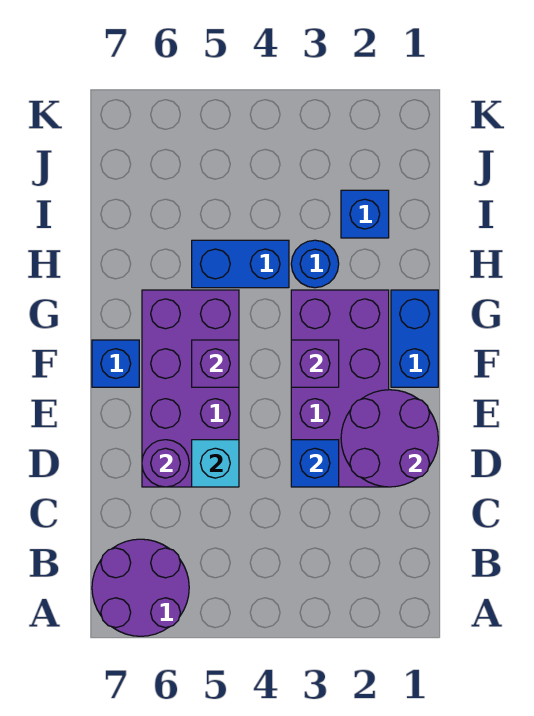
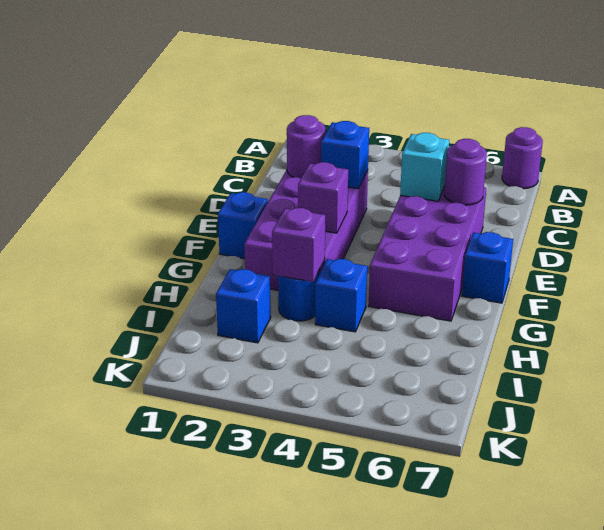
purple 2x2 round brick [92,539,189,636] -> purple 1x1 round brick [502,127,543,189]
purple 2x2 round brick [341,390,438,487] -> purple 1x1 round brick [287,115,326,178]
blue 1x2 brick [391,290,438,387] -> blue 1x1 brick [218,192,268,259]
purple 1x1 brick [192,340,239,387] -> purple 1x1 brick moved to [272,208,325,282]
blue 1x2 brick [192,240,289,288] -> blue 1x1 brick [315,259,367,332]

